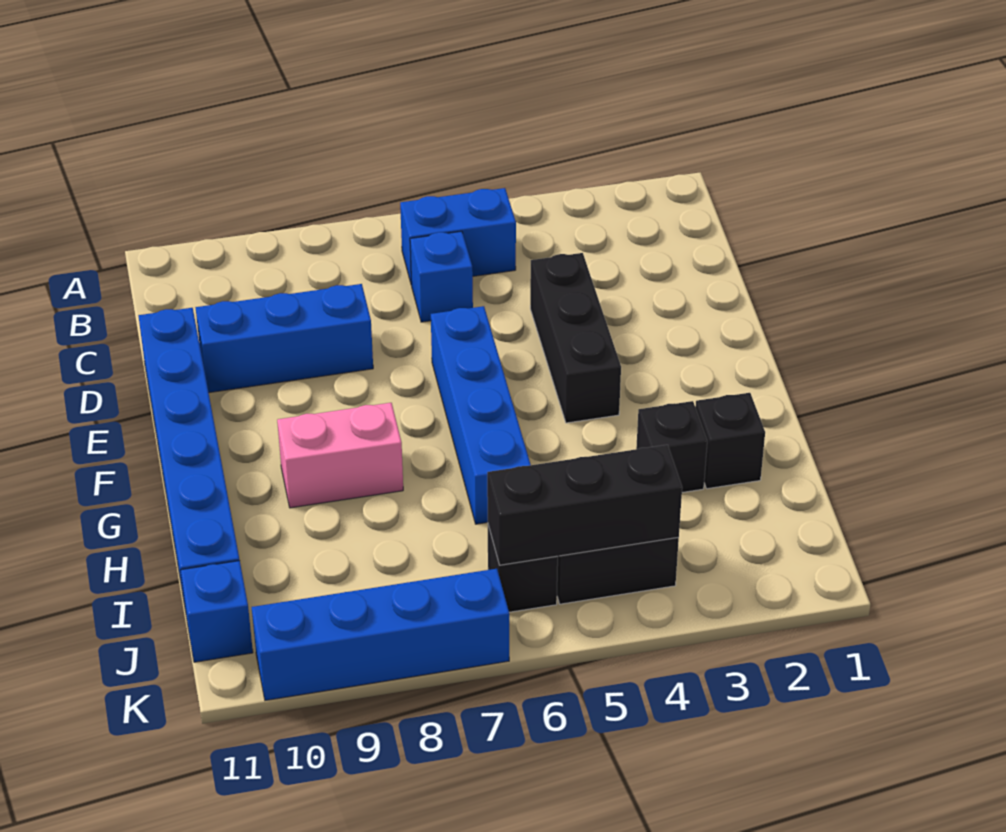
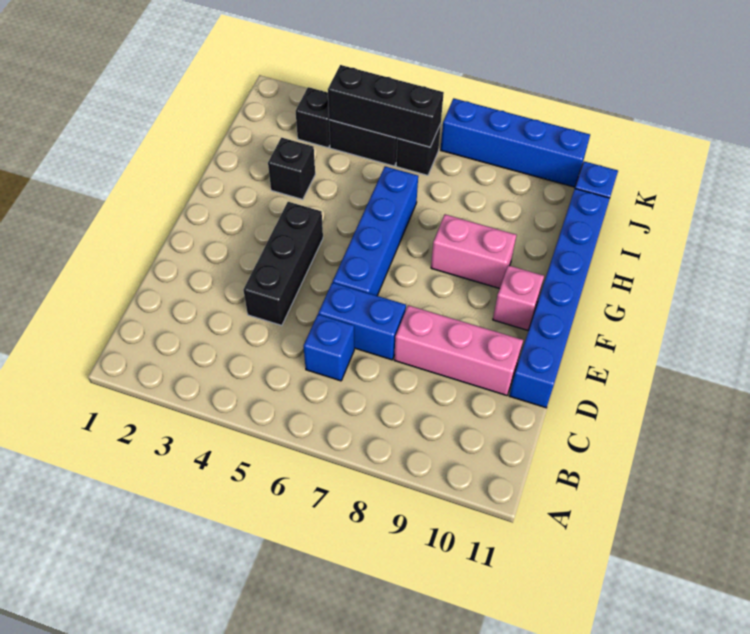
blue 1x2 brick [400,188,516,285] -> blue 1x2 brick moved to [318,282,406,360]
blue 1x3 brick [195,284,373,393] -> pink 1x3 brick [394,305,523,395]
none -> pink 1x1 brick [493,265,544,330]
black 1x1 brick [695,393,765,489] -> black 1x1 brick moved to [296,87,330,148]

